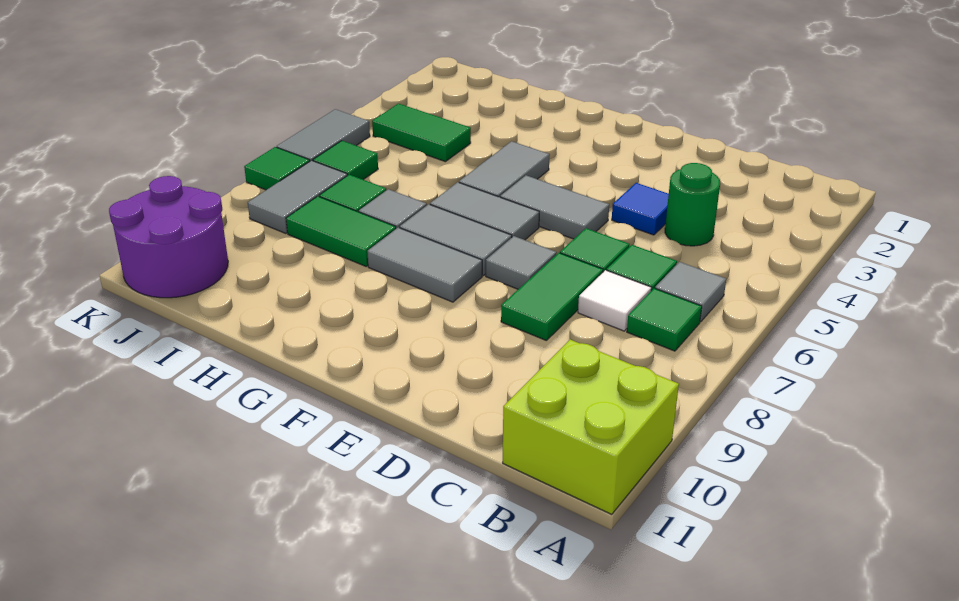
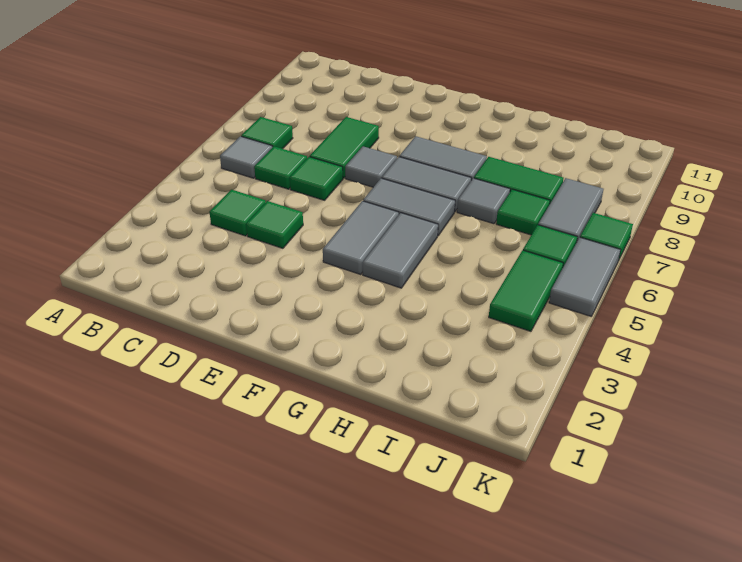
lime 2x2 brick [503,340,679,514] -> none
green 1x1 round brick [665,163,720,246] -> green 1x1 tile [209,190,266,236]
white 1x1 tile [578,270,651,331] -> none
blue 1x1 tile [612,183,669,235] -> green 1x1 tile [246,201,303,248]
grey 1x2 tile [500,175,609,239] -> grey 1x2 tile turned to [323,201,399,274]
green 1x2 tile [372,104,471,162] -> green 1x2 tile turned to [489,250,563,331]
purple 2x2 round brick [109,176,228,298] -> none

